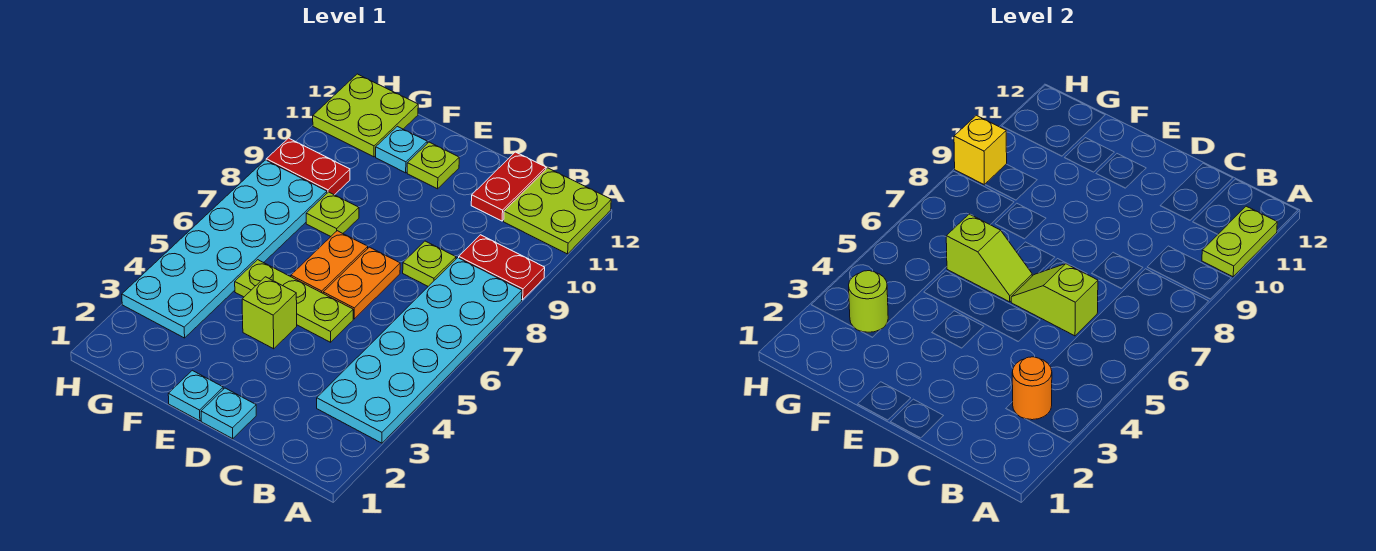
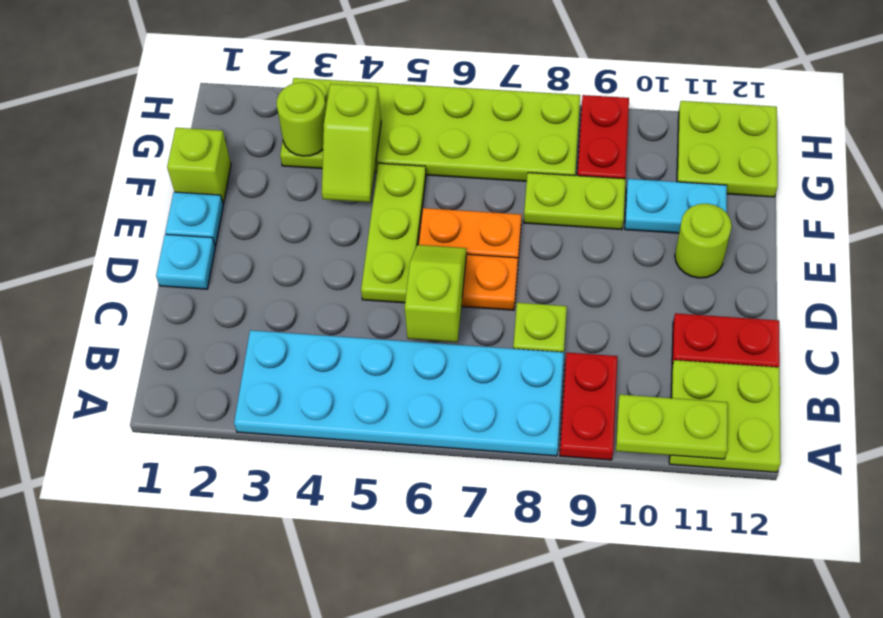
orange 1x1 round brick [1012,357,1052,420] -> none
lime 1x1 brick [242,277,297,349] -> lime 1x1 brick moved to [167,128,231,204]
lime 1x2 slope [946,214,1032,302] -> lime 1x2 slope moved to [322,84,381,202]
lime 1x1 plate [407,142,459,189] -> lime 1x1 round brick [675,204,732,278]
lime 1x1 plate [306,192,359,236] -> lime 1x2 plate [524,173,625,229]
cyan 1x1 plate [376,126,427,173] -> cyan 1x2 plate [625,179,727,233]
cyan 2x6 plate [122,160,327,338] -> lime 2x6 plate [280,78,580,181]
yellow 1x1 brick [954,115,1007,185] -> none

